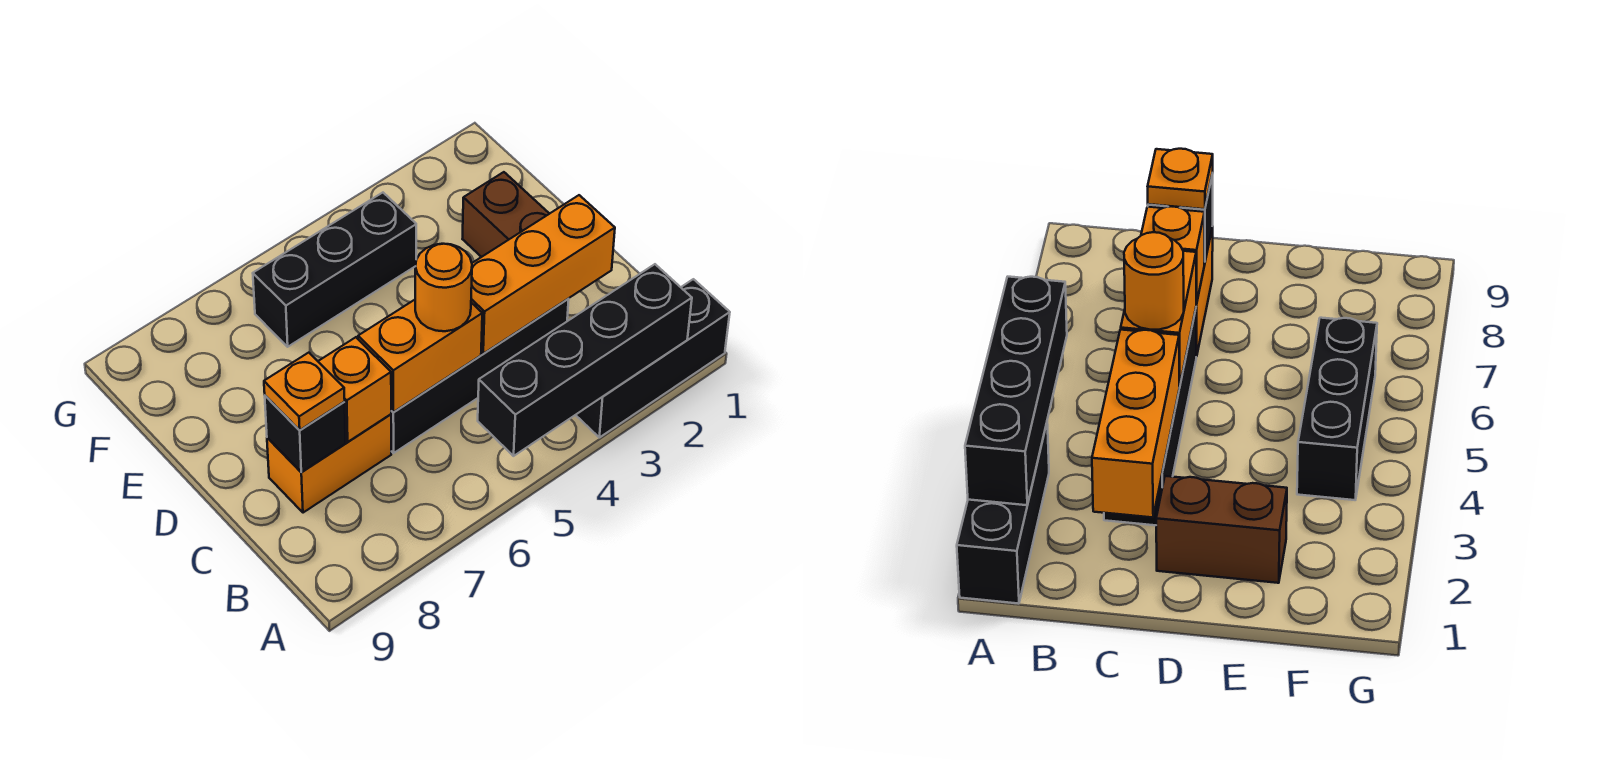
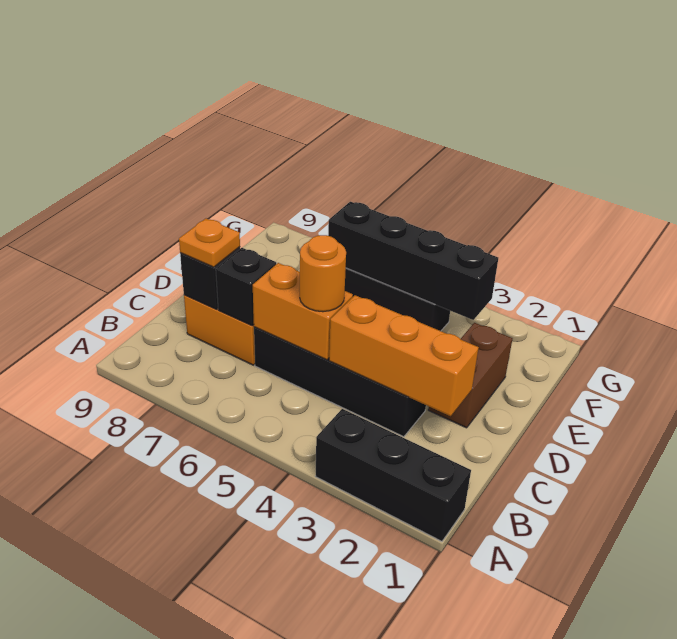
black 1x4 brick [478,264,692,456] -> black 1x4 brick moved to [328,202,498,320]
orange 1x1 brick [318,337,391,442] -> black 1x1 brick [216,248,276,326]

